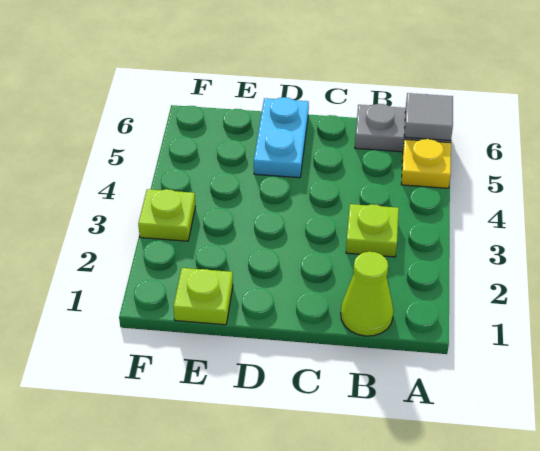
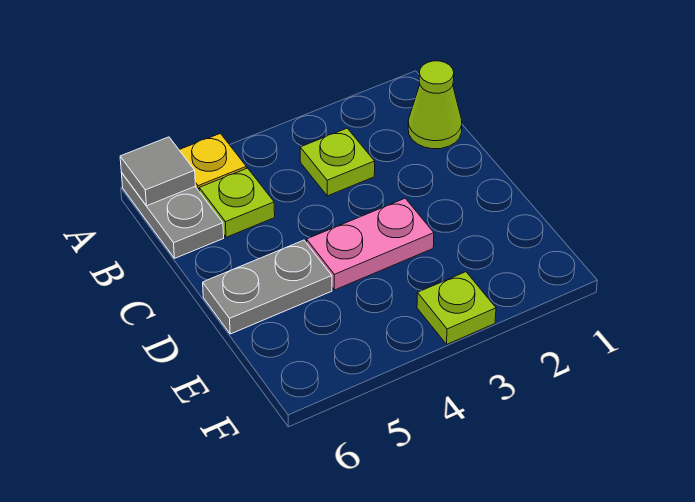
none -> pink 1x2 plate [307,198,434,290]
cyan 1x2 plate [254,97,309,178] -> grey 1x2 plate [203,240,332,334]
lime 1x1 plate [173,268,233,325] -> lime 1x1 plate moved to [199,168,275,237]

